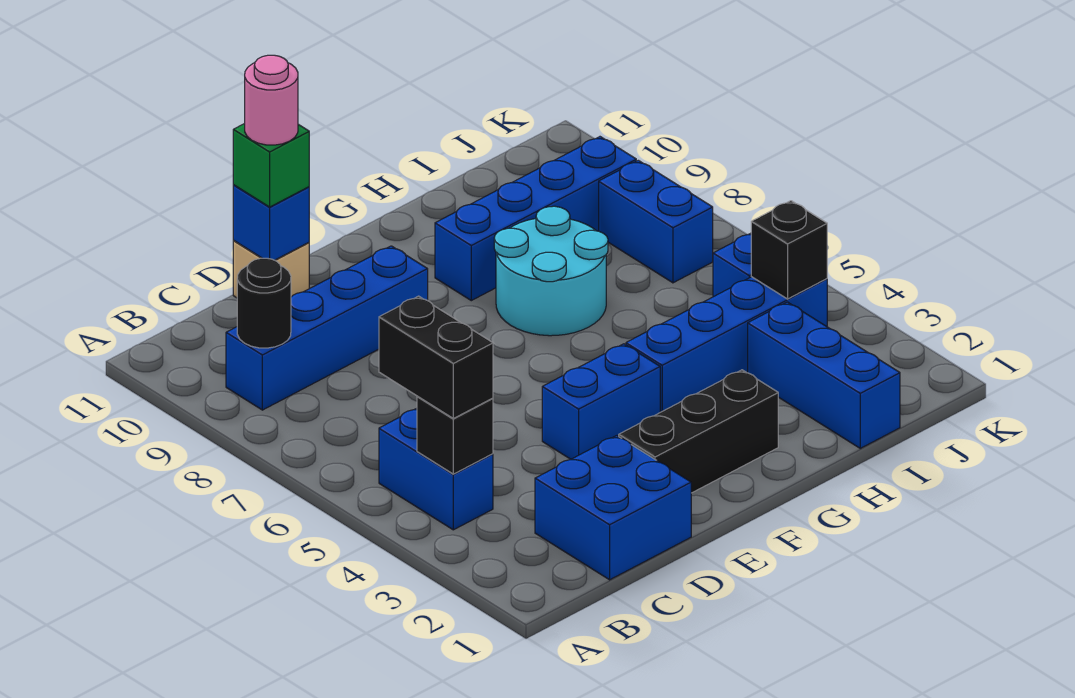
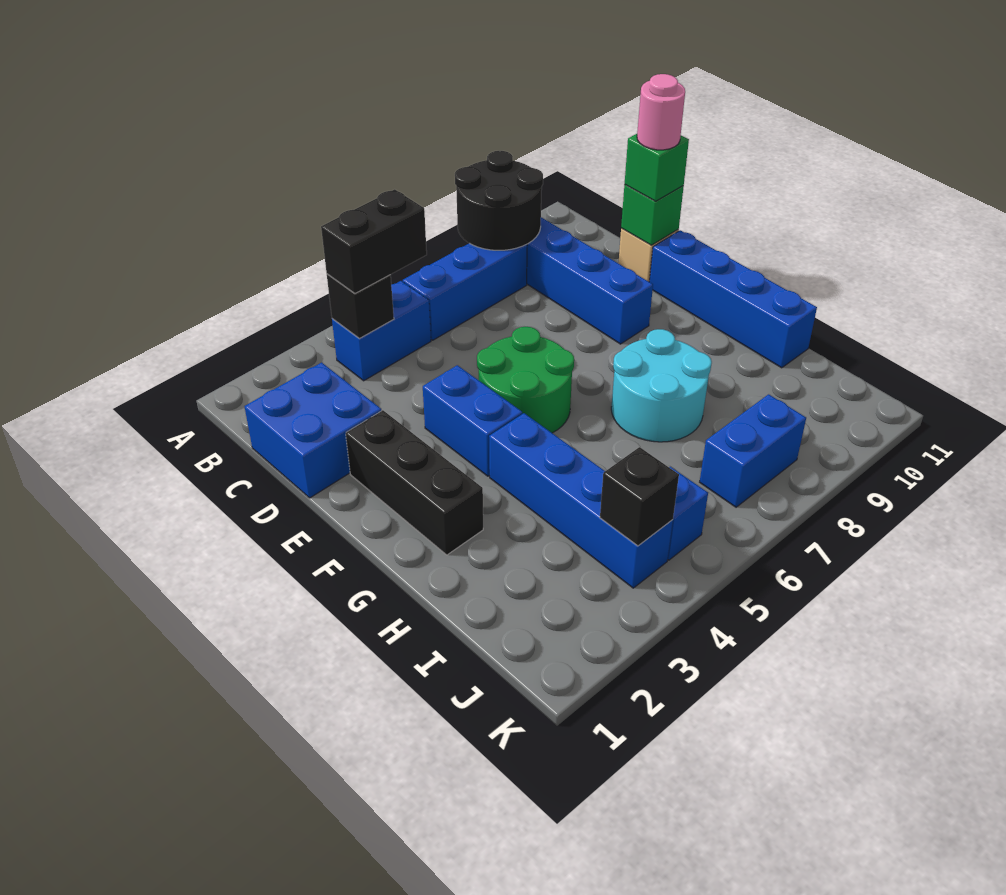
black 1x1 round brick [237,258,291,348] -> black 2x2 round brick [455,151,543,250]
blue 1x1 brick [233,185,309,260] -> green 1x1 brick [621,185,684,245]
none -> green 2x2 round brick [477,327,574,433]
blue 1x4 brick [435,137,636,301] -> blue 1x4 brick moved to [649,230,817,368]
blue 1x3 brick [748,302,900,448] -> blue 1x3 brick moved to [403,243,527,340]

